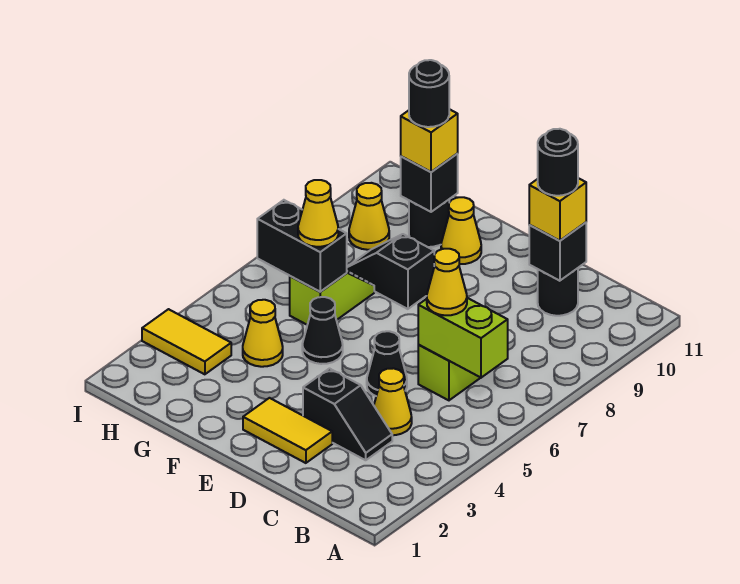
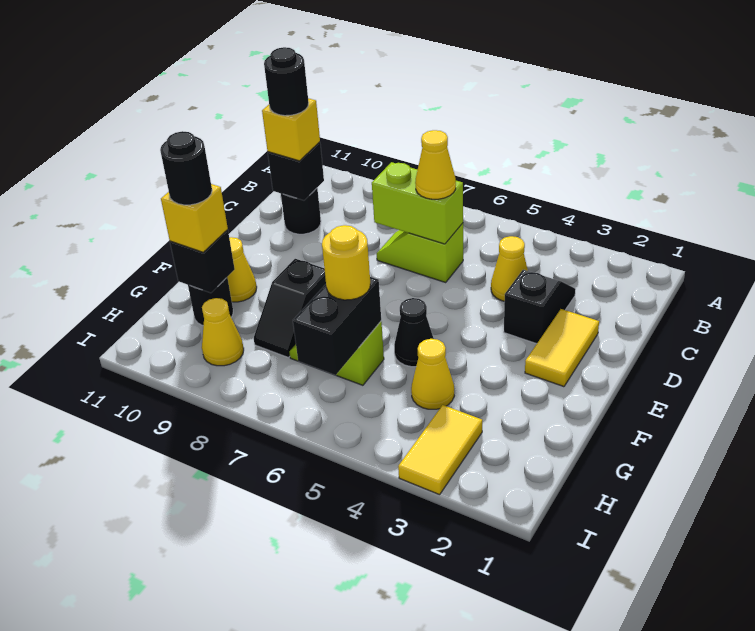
lime 1x2 brick [418,298,508,378] -> lime 1x2 brick turned to [372,162,463,244]
black 1x1 cone [367,331,407,396] -> none
yellow 1x1 cone [298,180,338,247] -> yellow 1x1 round brick [322,225,370,300]

